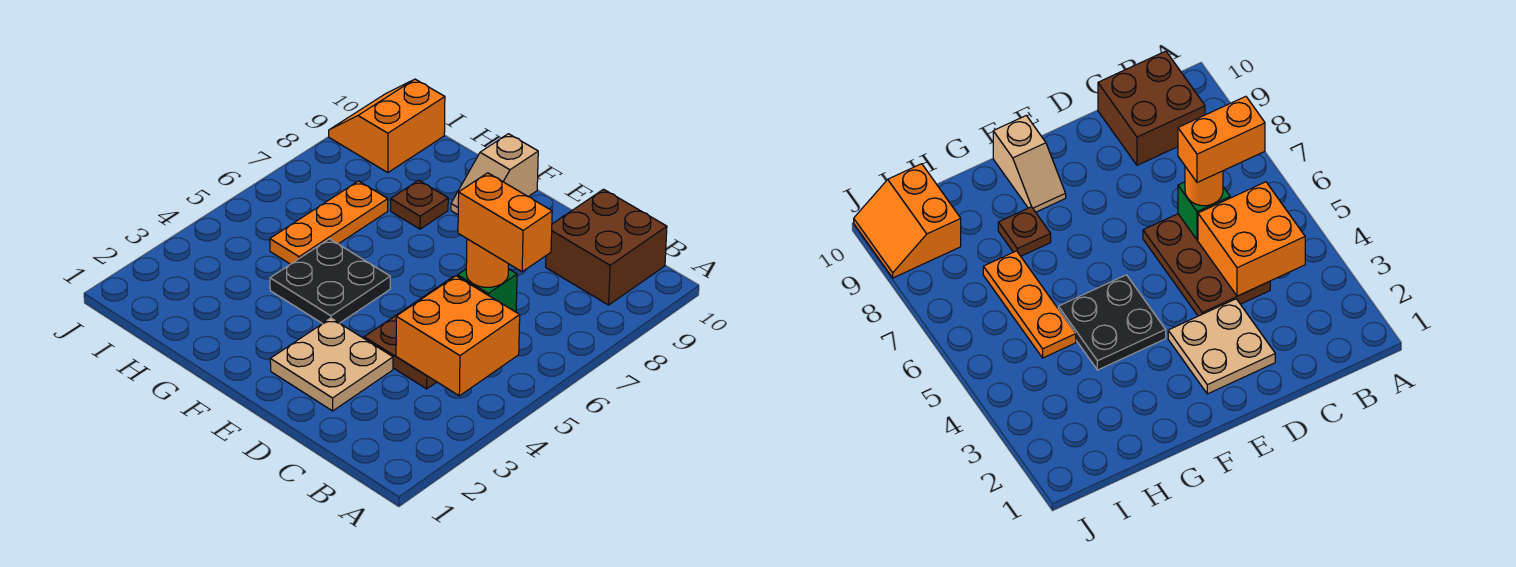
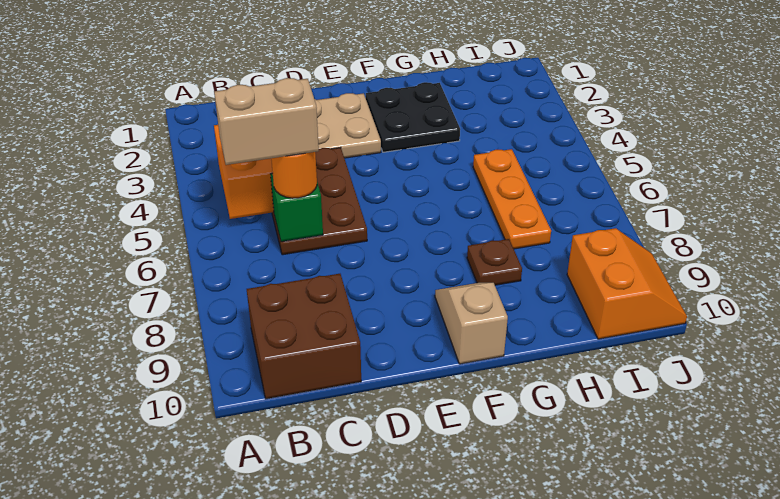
orange 1x2 brick [458,173,552,272] -> tan 1x2 brick [214,78,319,165]
black 2x2 plate [270,239,390,324] -> black 2x2 plate moved to [366,82,460,152]

